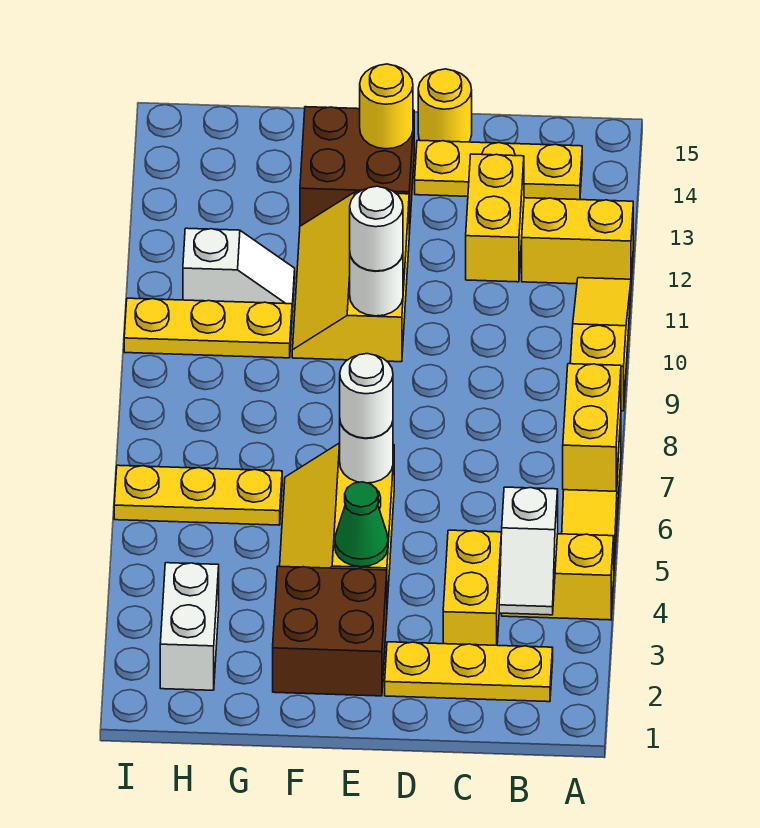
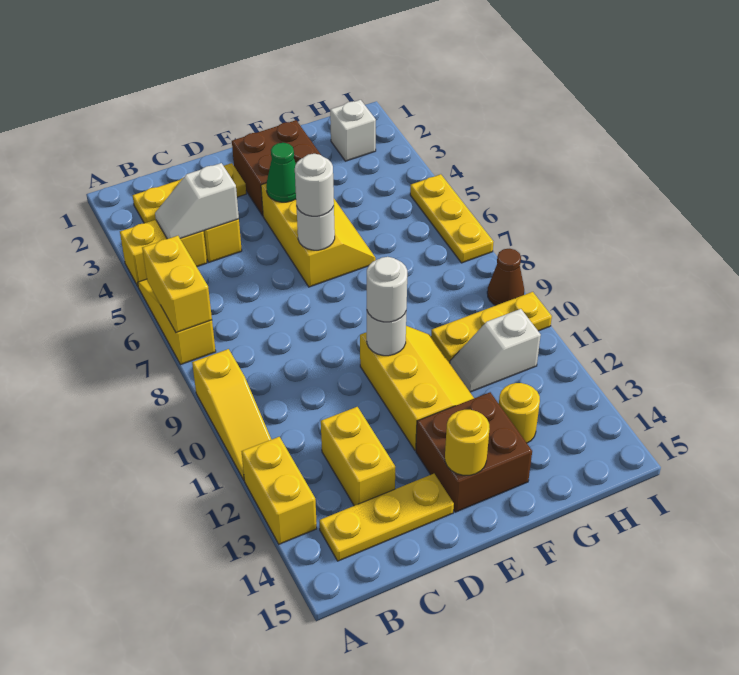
yellow 1x2 brick [522,198,633,284] -> yellow 1x2 brick turned to [241,437,317,544]
white 1x2 slope [499,487,558,615] -> white 1x2 slope turned to [155,163,239,239]
yellow 1x1 round brick [418,69,472,142] -> yellow 1x1 round brick moved to [499,383,540,443]
yellow 1x3 plate [114,465,282,525] -> yellow 1x3 plate turned to [410,174,493,263]
white 1x2 brick [160,563,219,690] -> white 1x1 brick [330,100,376,161]
none -> brown 1x1 cone [487,249,524,305]

